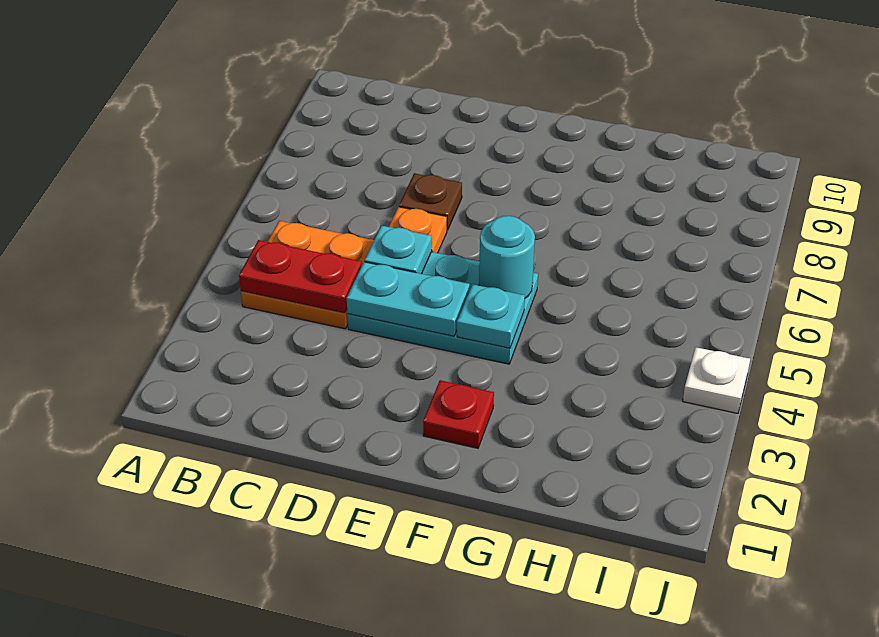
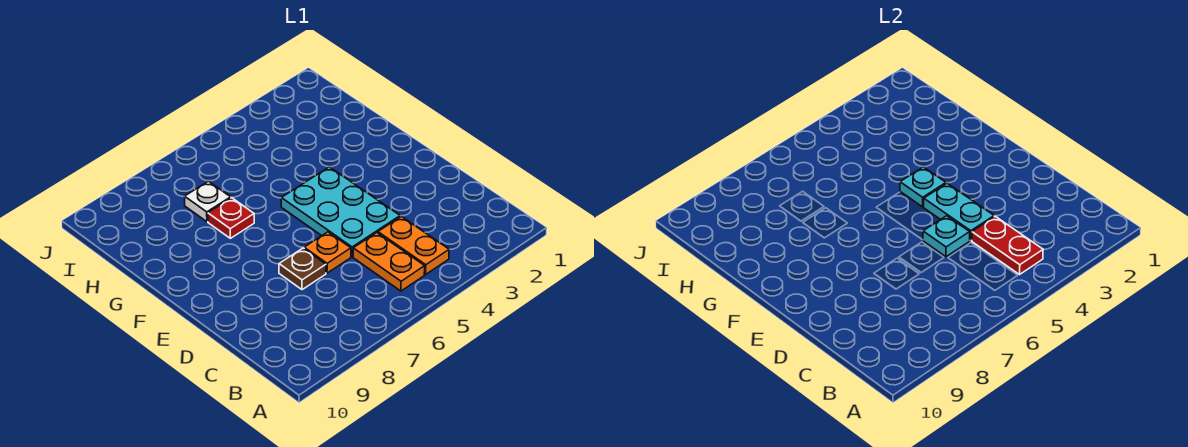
red 1x1 plate [423,380,494,448] -> red 1x1 plate moved to [208,198,254,238]
cyan 1x1 round brick [479,216,535,298] -> none
white 1x1 plate [683,347,750,413] -> white 1x1 plate moved to [185,181,231,222]

